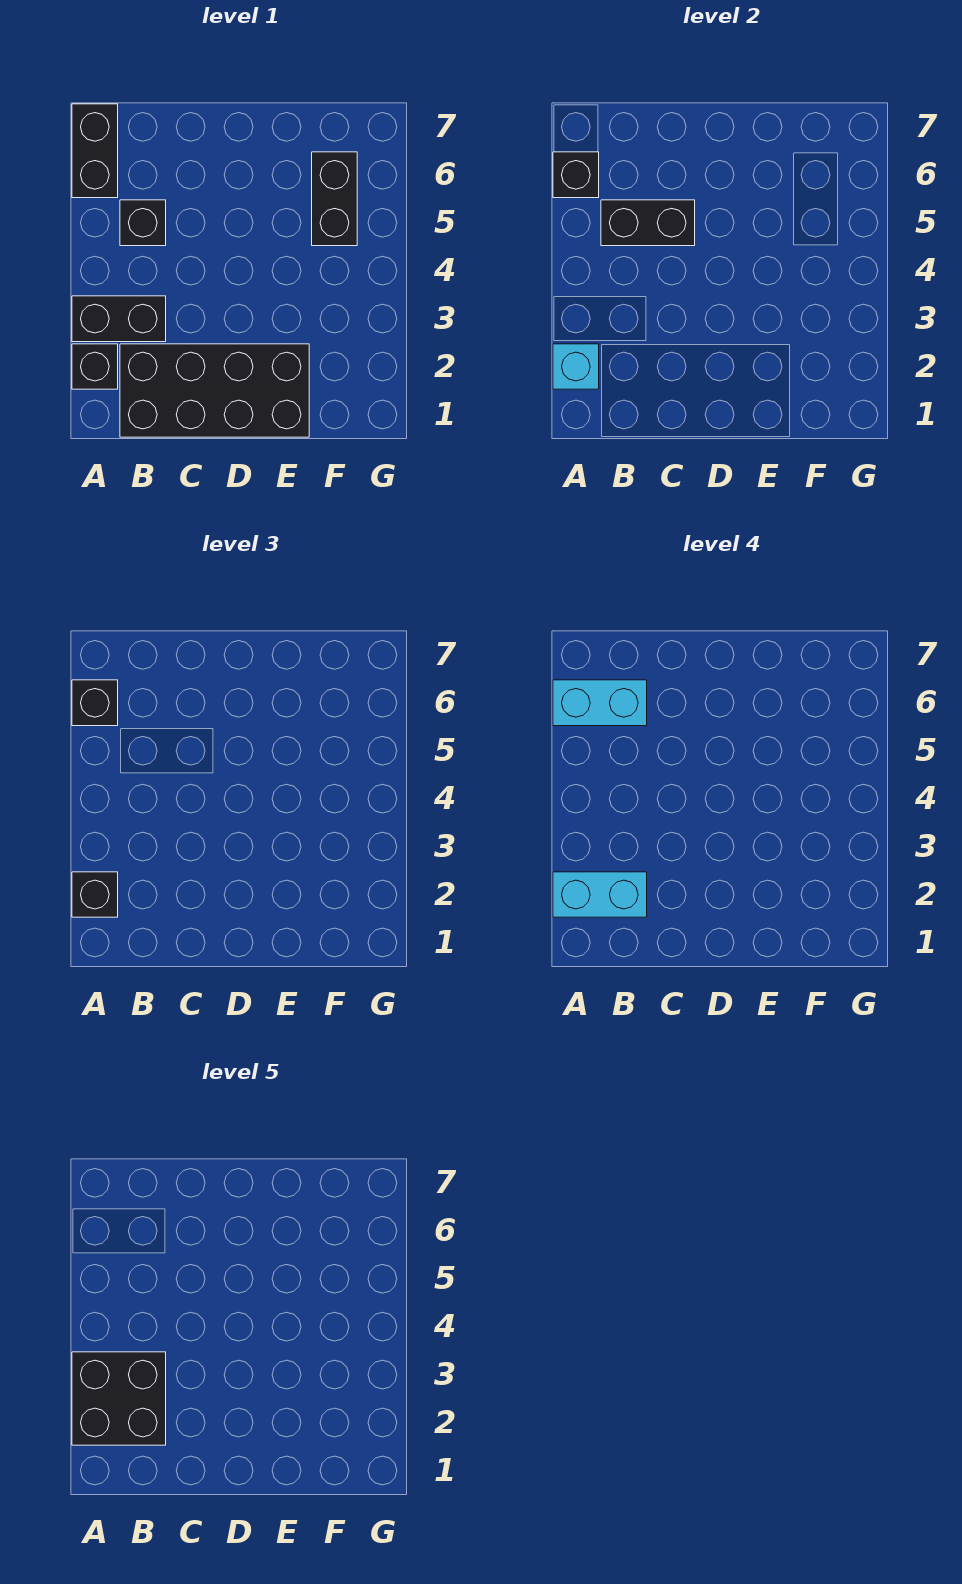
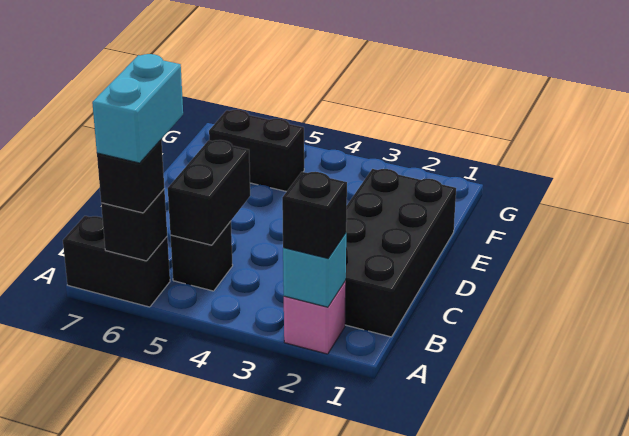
black 1x1 brick [72,344,118,389] -> pink 1x1 brick [284,281,346,354]
cyan 1x2 brick [553,872,647,917] -> none
black 2x2 brick [72,1352,166,1445] -> none
black 1x2 brick [72,296,166,342] -> none

